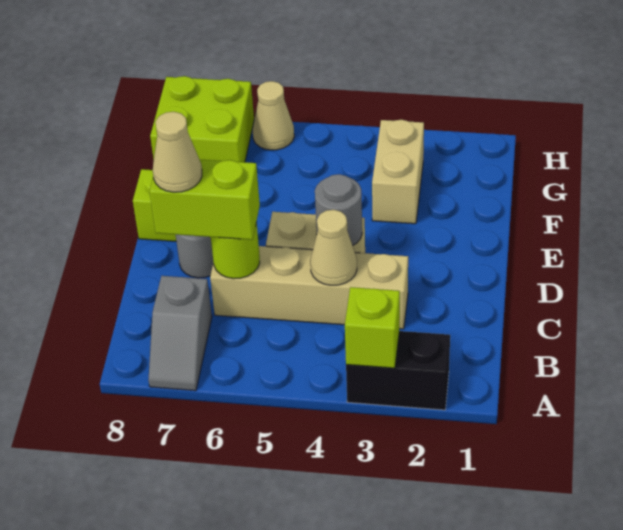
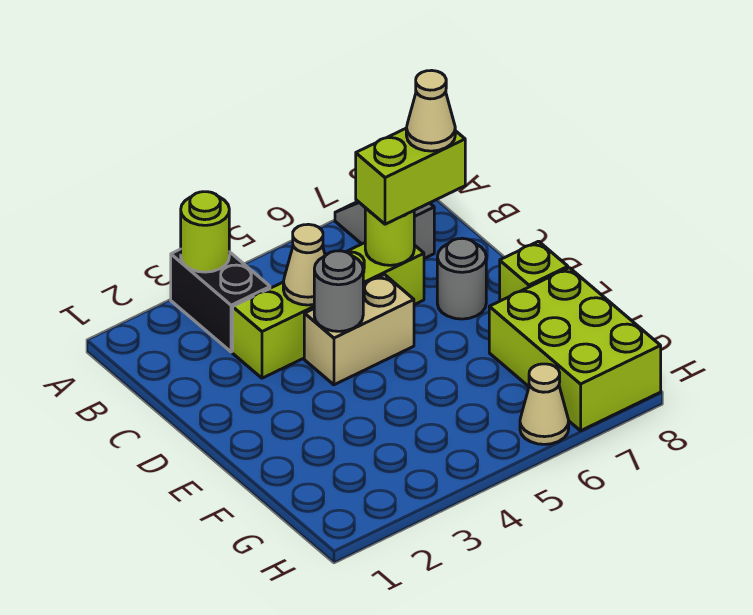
black 1x2 brick [346,331,450,410] -> black 1x2 brick turned to [171,249,270,352]
lime 1x1 brick [345,287,400,368] -> lime 1x1 round brick [181,192,229,272]
tan 1x4 brick [210,246,408,329] -> lime 1x4 brick [233,243,424,378]
tan 1x2 brick [372,120,424,224] -> none
lime 2x2 brick [150,76,254,162] -> lime 2x3 brick [489,268,661,431]

